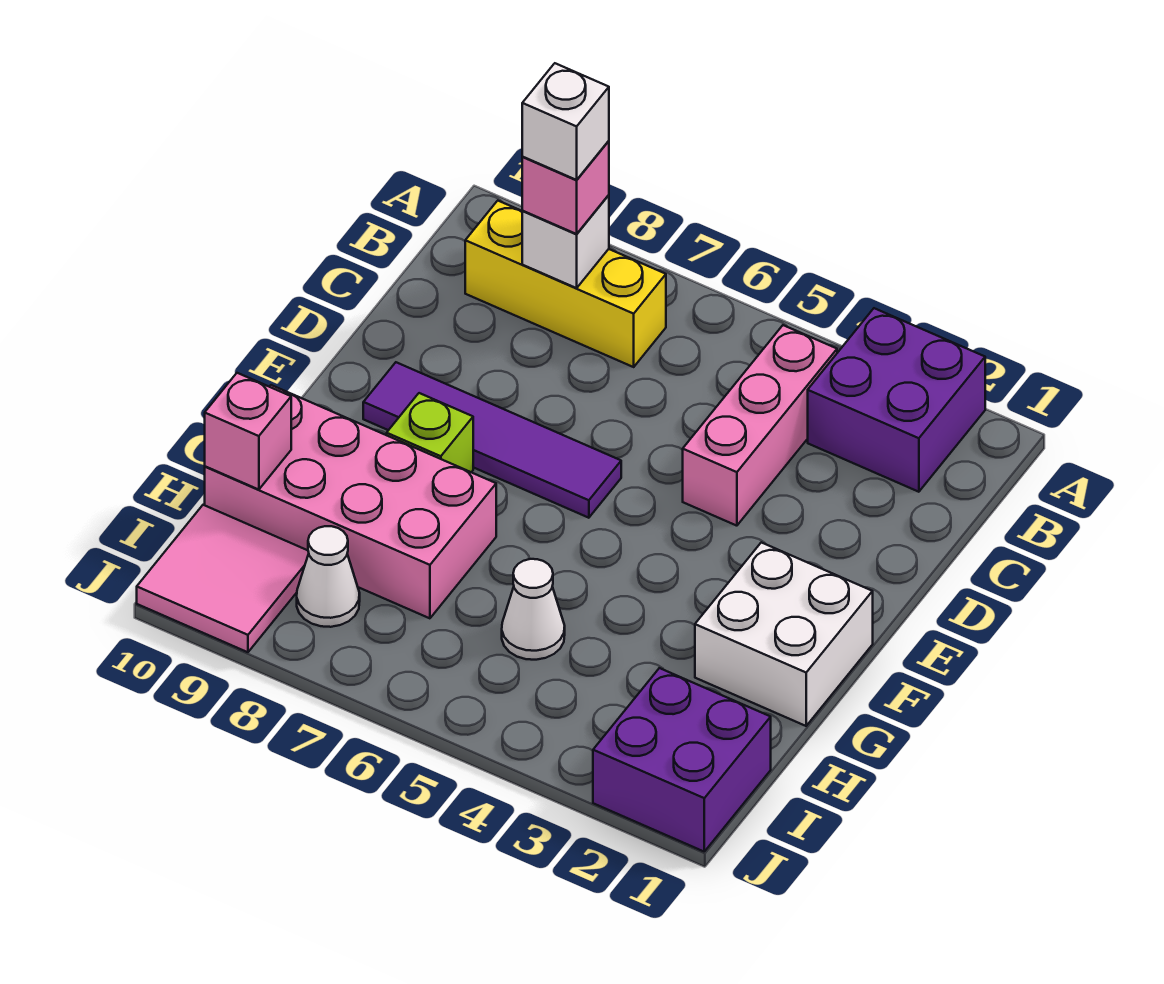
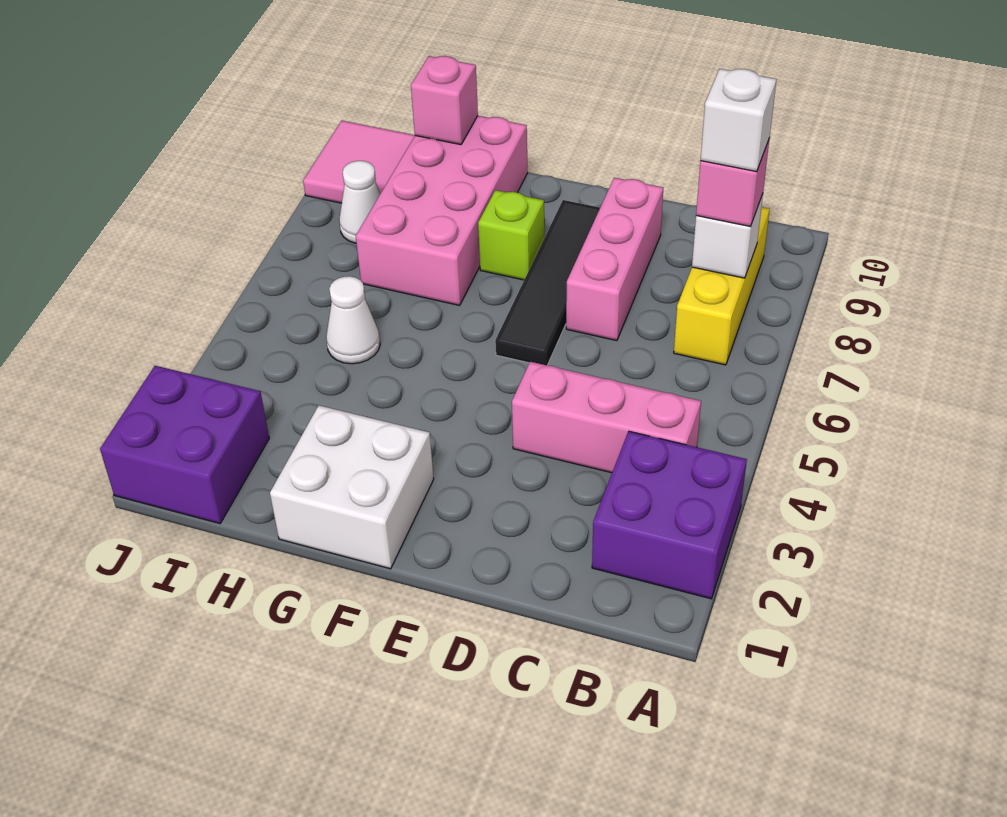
none -> pink 1x3 brick [566,178,663,341]
purple 1x4 tile [363,362,621,518] -> black 1x4 tile [495,200,600,365]

